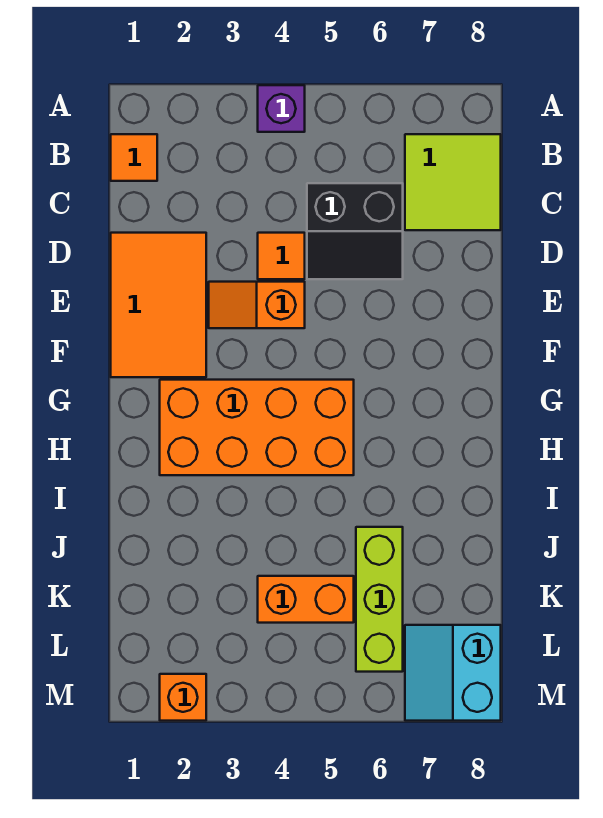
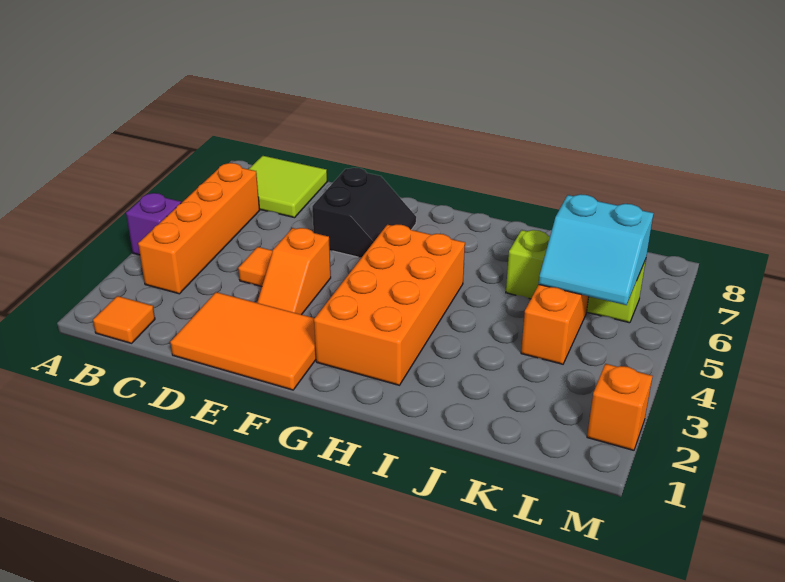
none -> orange 1x4 brick [138,163,260,294]
black 2x2 slope [307,183,403,279] -> black 2x2 slope moved to [312,168,416,258]
cyan 2x2 slope [405,625,501,721] -> cyan 2x2 slope moved to [539,194,654,305]

